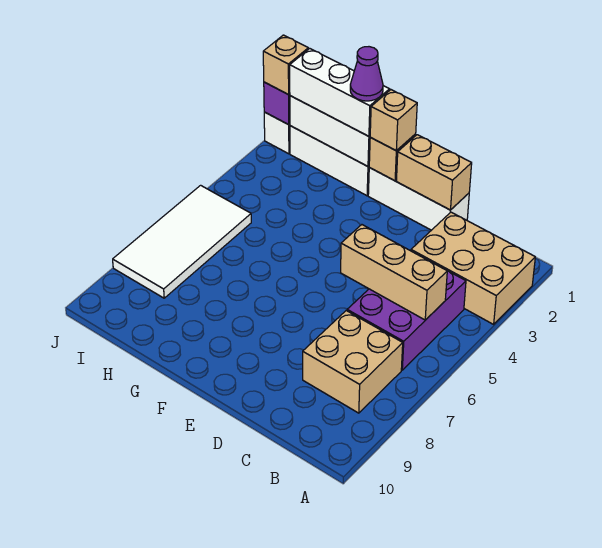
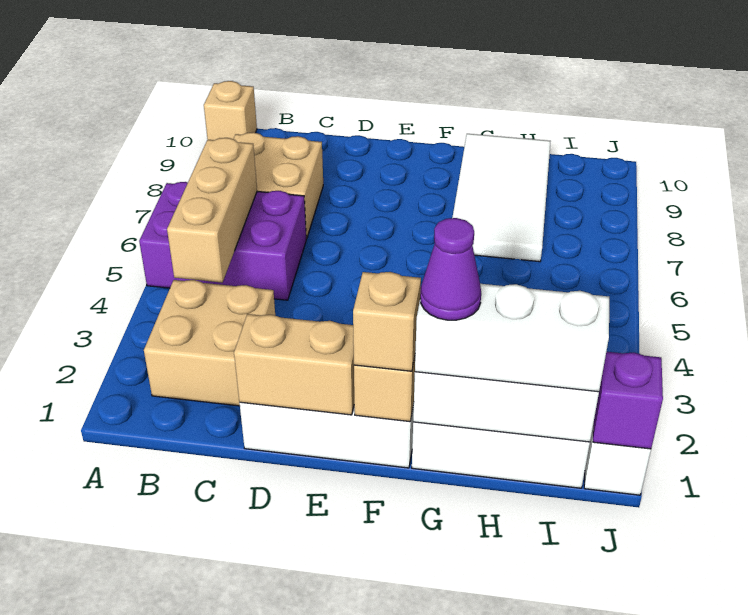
tan 2x3 brick [411,212,535,324] -> tan 2x2 brick [144,280,275,406]
purple 2x3 brick [347,271,466,370] -> purple 2x3 brick turned to [139,182,306,300]
tan 1x3 brick [341,225,447,320] -> tan 1x3 brick turned to [167,138,257,283]
white 2x4 tile [113,185,251,298] -> white 2x4 tile moved to [452,134,551,262]
tan 1x1 brick [263,35,308,95] -> tan 1x1 brick moved to [204,81,257,140]

